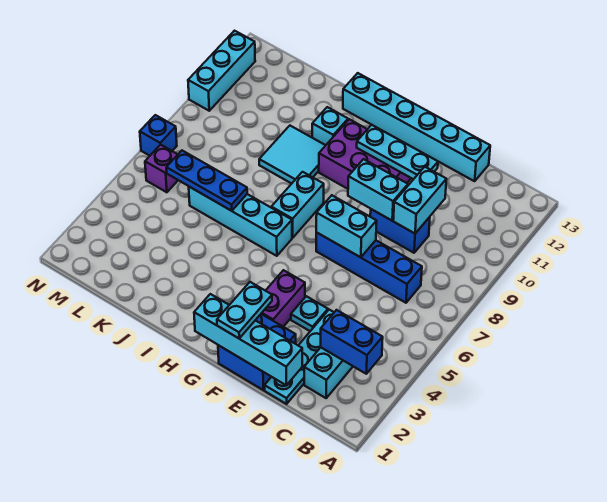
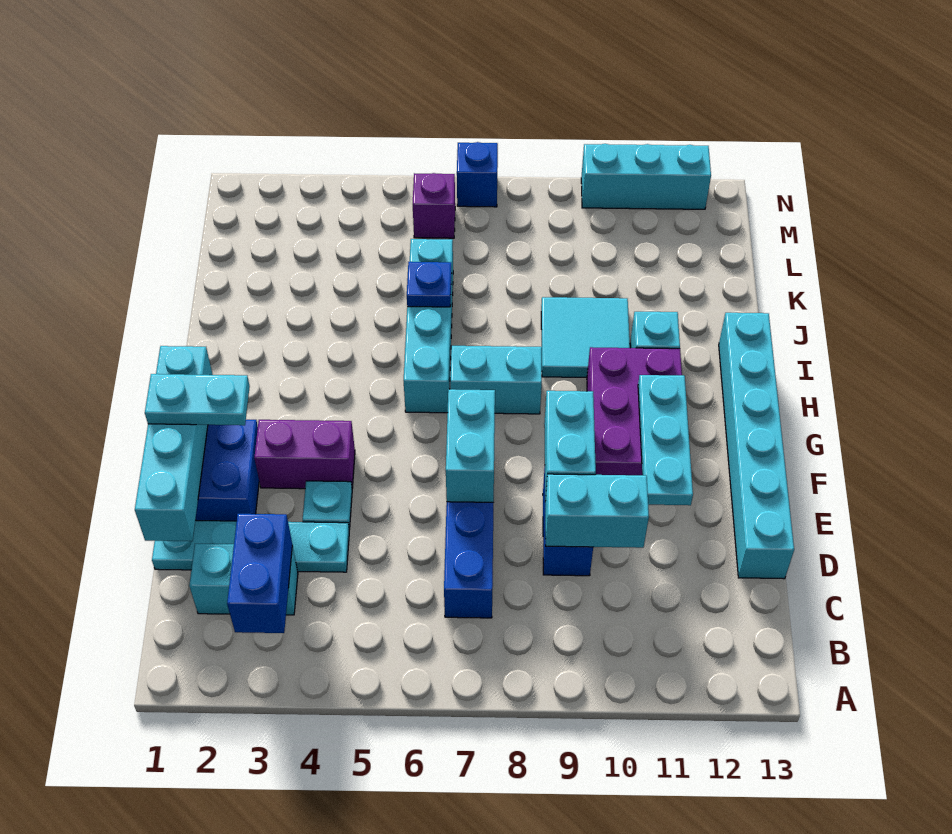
blue 1x3 plate [166,151,247,211] -> blue 1x1 plate [407,262,452,307]

